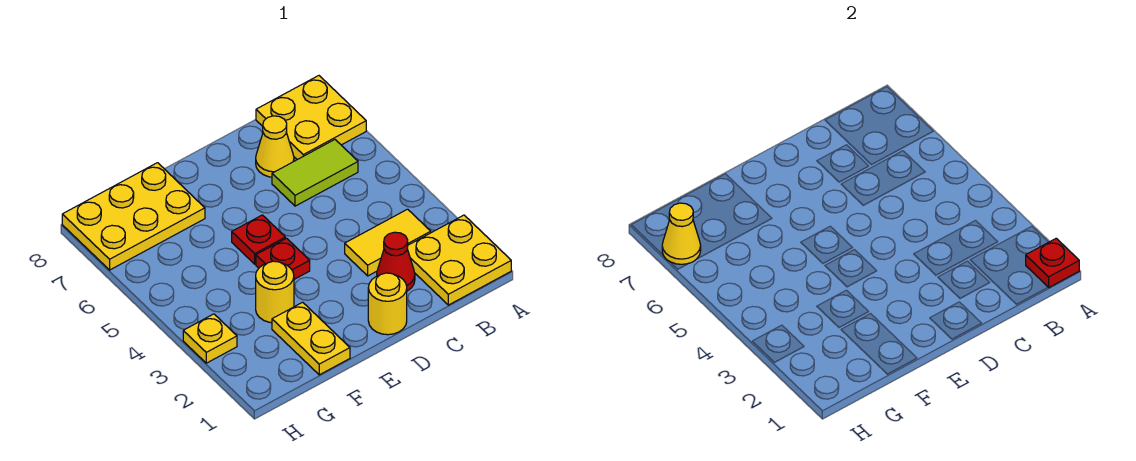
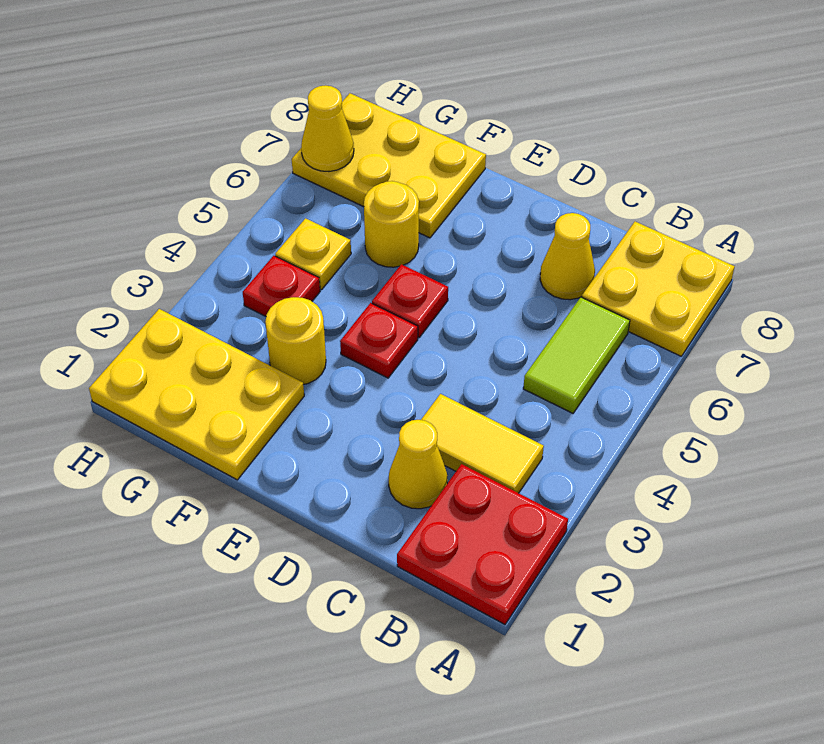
yellow 2x2 plate [407,215,511,305] -> red 2x2 plate [397,464,568,624]
red 1x1 plate [1026,238,1079,287] -> red 1x1 plate moved to [243,256,320,316]
lime 1x2 tile [272,140,358,206] -> lime 1x2 tile turned to [523,297,630,413]
red 1x1 cone [377,232,415,291] -> yellow 1x1 cone [389,420,448,509]
yellow 1x1 round brick [368,273,407,335] -> yellow 1x1 round brick moved to [364,181,419,267]
yellow 1x2 plate [272,302,350,375] -> yellow 2x3 plate [89,309,304,480]
yellow 1x1 plate [183,314,237,363] -> yellow 1x1 plate moved to [275,218,351,290]

